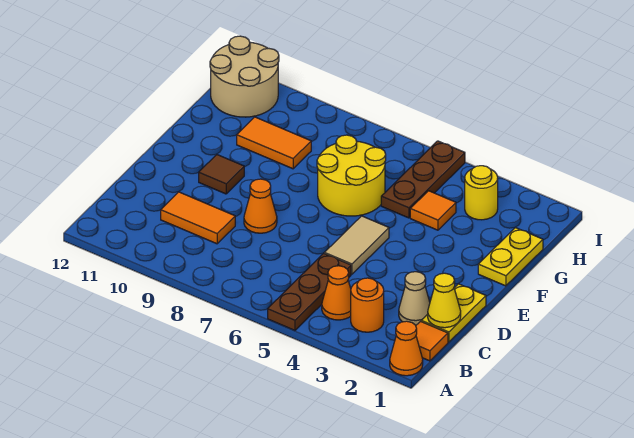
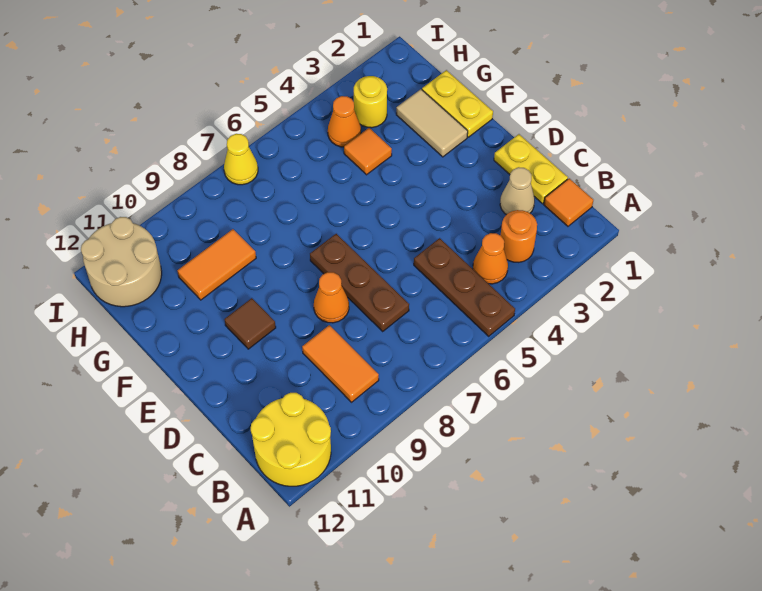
orange 1x1 cone [390,321,423,376] -> orange 1x1 cone moved to [328,96,361,147]
yellow 1x1 cone [428,273,461,328] -> yellow 1x1 cone moved to [224,134,258,185]
orange 1x2 tile [161,192,235,244] -> orange 1x2 tile turned to [302,325,379,402]
tan 1x2 tile [324,216,389,274] -> tan 1x2 tile moved to [396,89,468,157]
yellow 2x2 round brick [317,135,386,216] -> yellow 2x2 round brick moved to [251,393,331,486]
brown 1x3 plate [381,141,465,218] -> brown 1x3 plate moved to [310,234,409,331]

